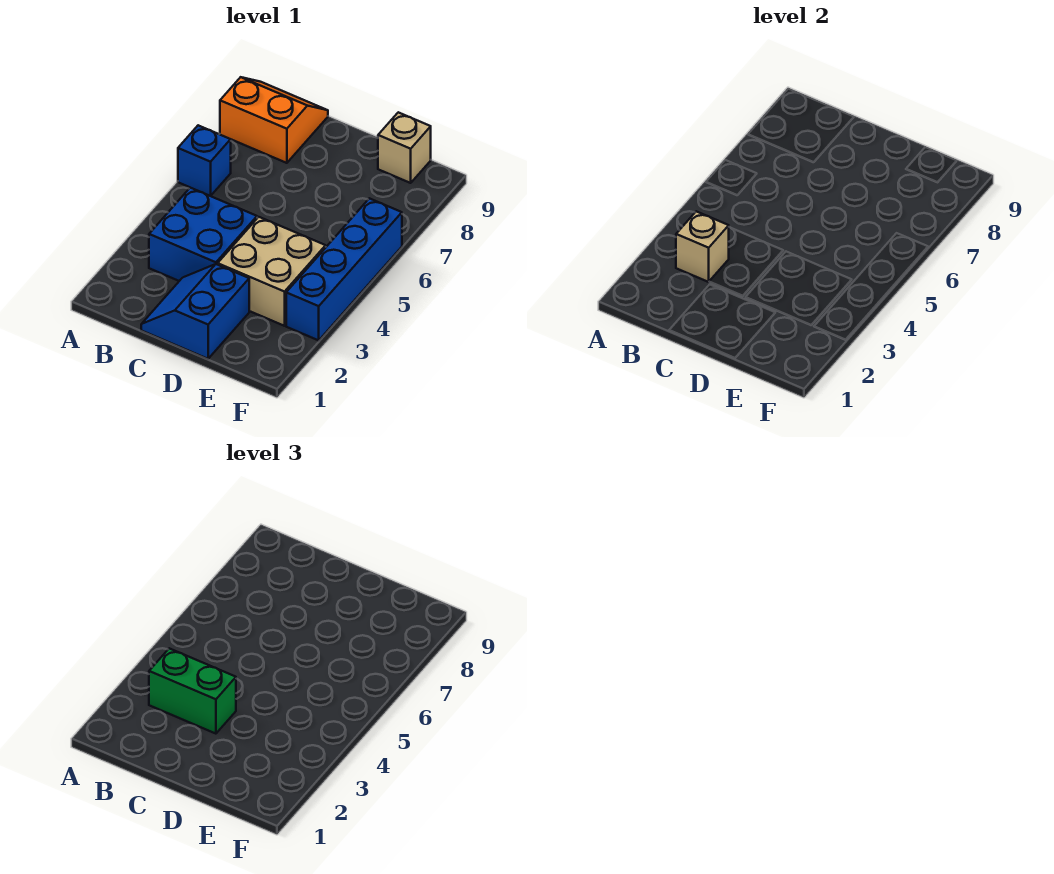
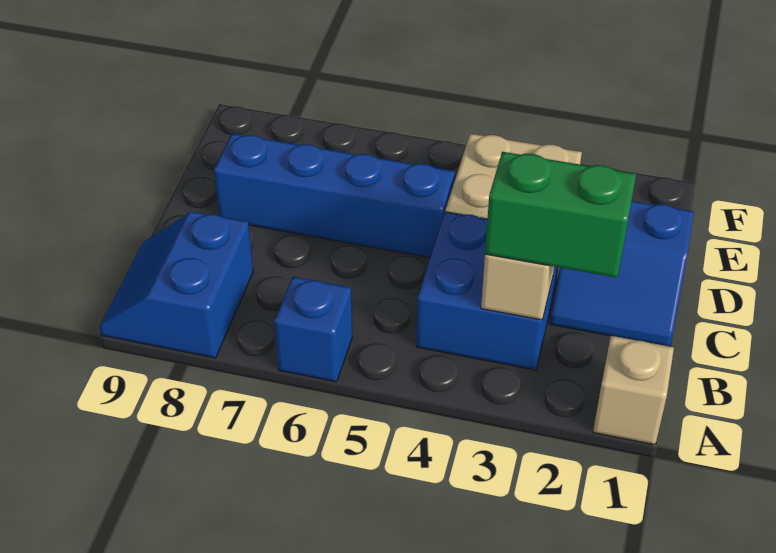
orange 2x2 slope [220,77,328,163] -> blue 2x2 slope [99,211,253,358]
green 1x2 brick [149,648,236,734] -> green 1x2 brick turned to [485,152,636,278]
tan 1x1 brick [378,112,431,183] -> tan 1x1 brick moved to [593,336,674,445]
blue 1x4 brick [286,198,402,340] -> blue 1x4 brick moved to [214,134,455,258]

